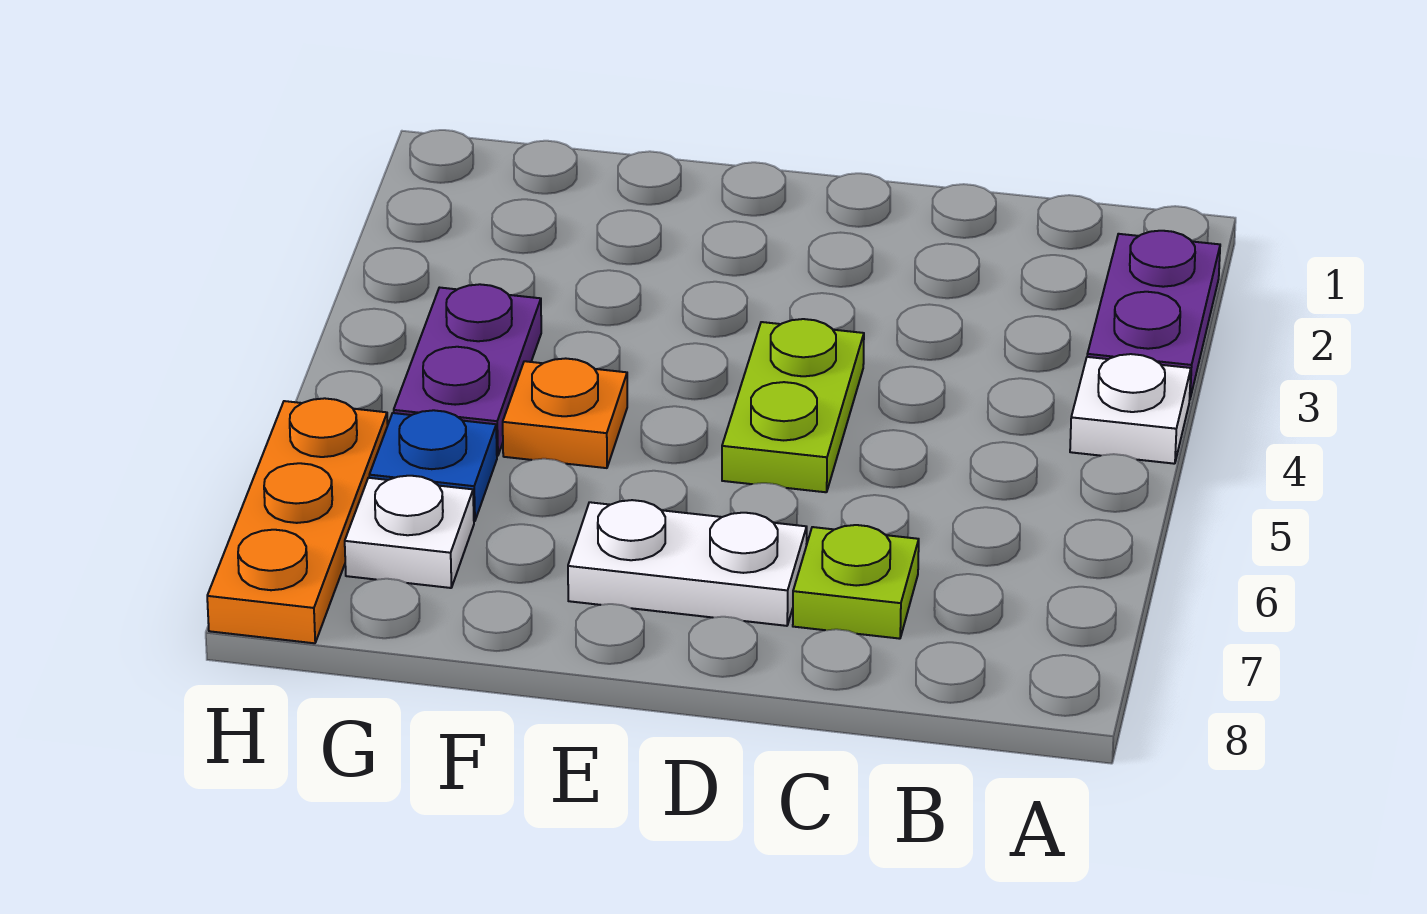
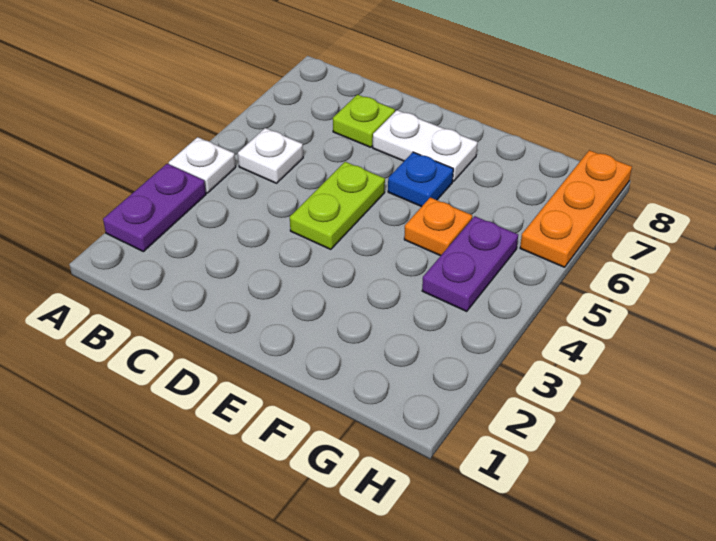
blue 1x1 plate [369,410,497,521] -> blue 1x1 plate moved to [388,152,453,207]
white 1x1 plate [345,476,474,588] -> white 1x1 plate moved to [238,128,303,183]

